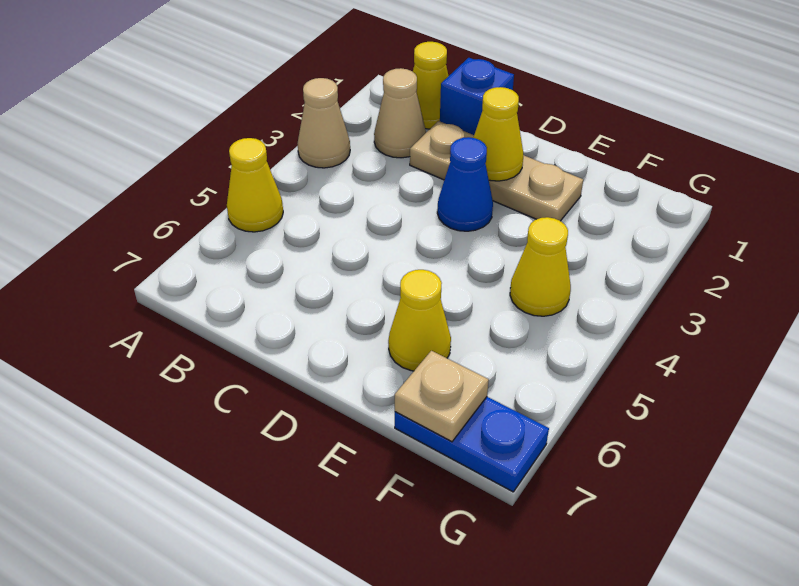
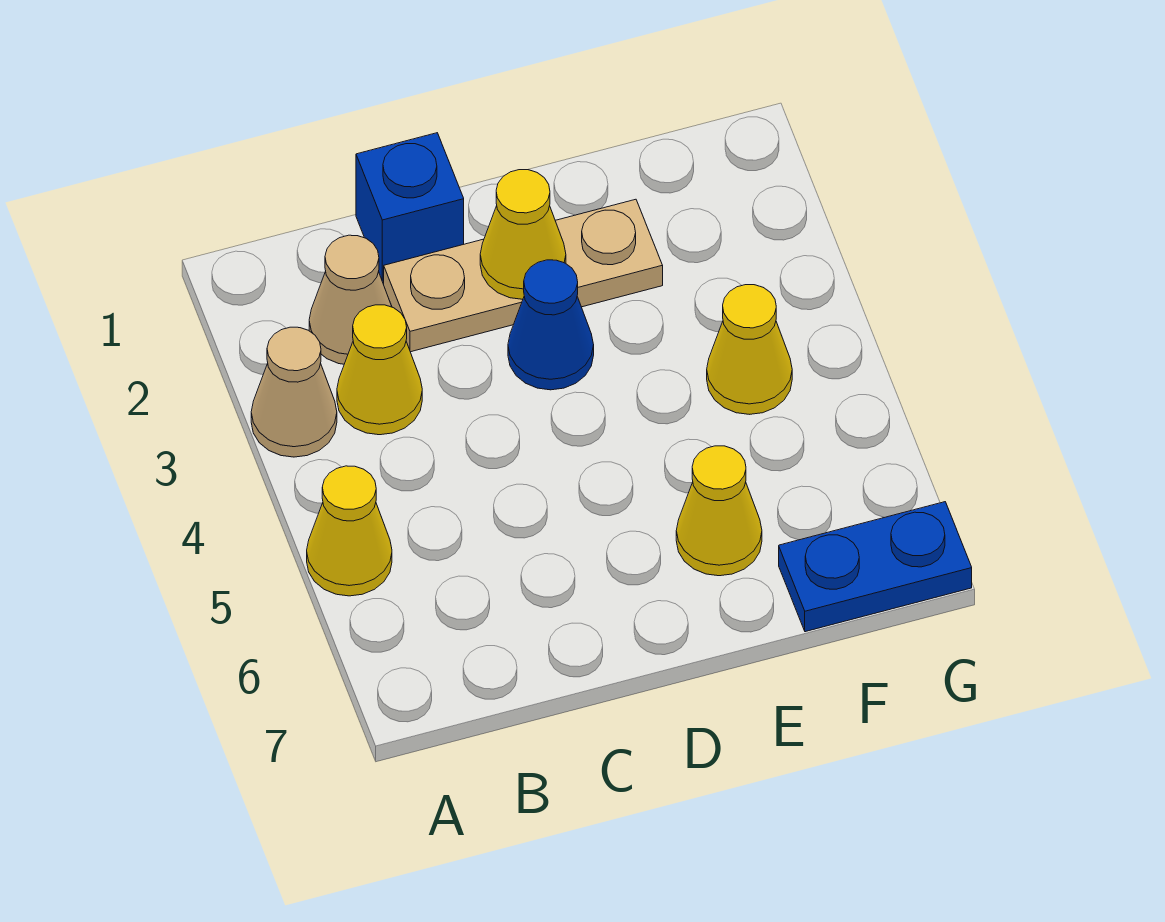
yellow 1x1 cone [413,42,448,129] -> yellow 1x1 cone moved to [337,305,422,435]
tan 1x1 plate [395,351,489,442] -> none

